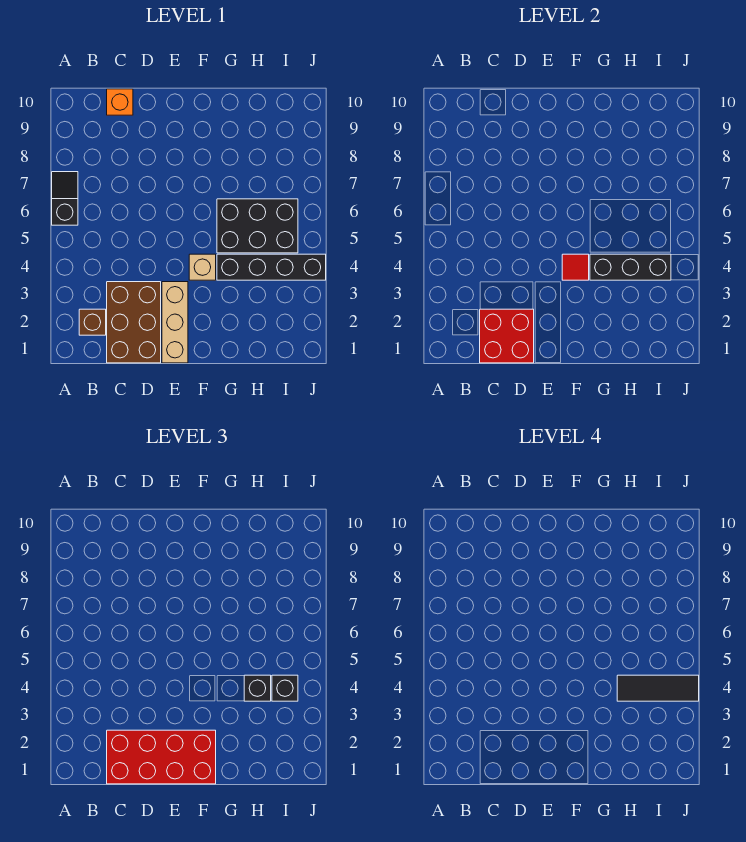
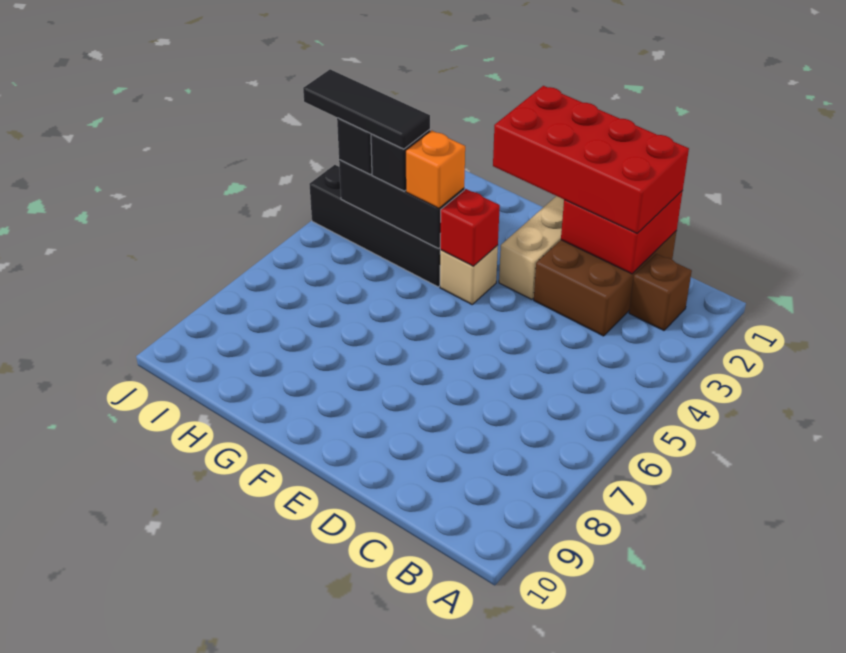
black 1x2 slope [52,172,78,225] -> none
orange 1x1 brick [107,89,133,115] -> orange 1x1 brick moved to [406,130,465,208]
red 1x1 tile [562,254,589,280] -> red 1x1 brick [440,189,500,266]
black 2x3 brick [217,199,298,253] -> none

